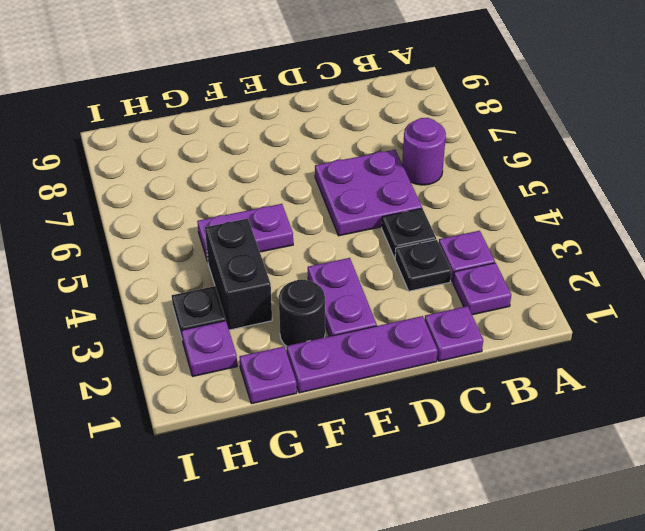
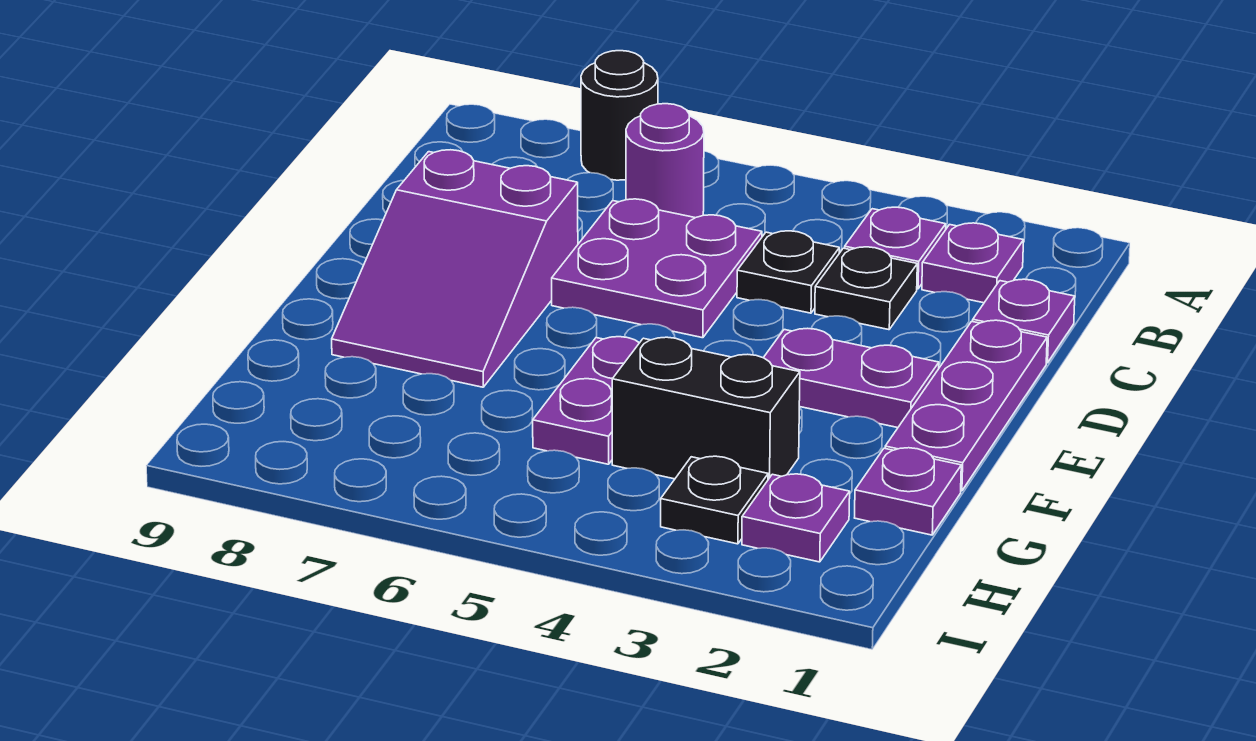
none -> purple 2x3 slope [332,150,578,387]
black 1x1 round brick [279,280,325,346] -> black 1x1 round brick moved to [581,51,658,180]

